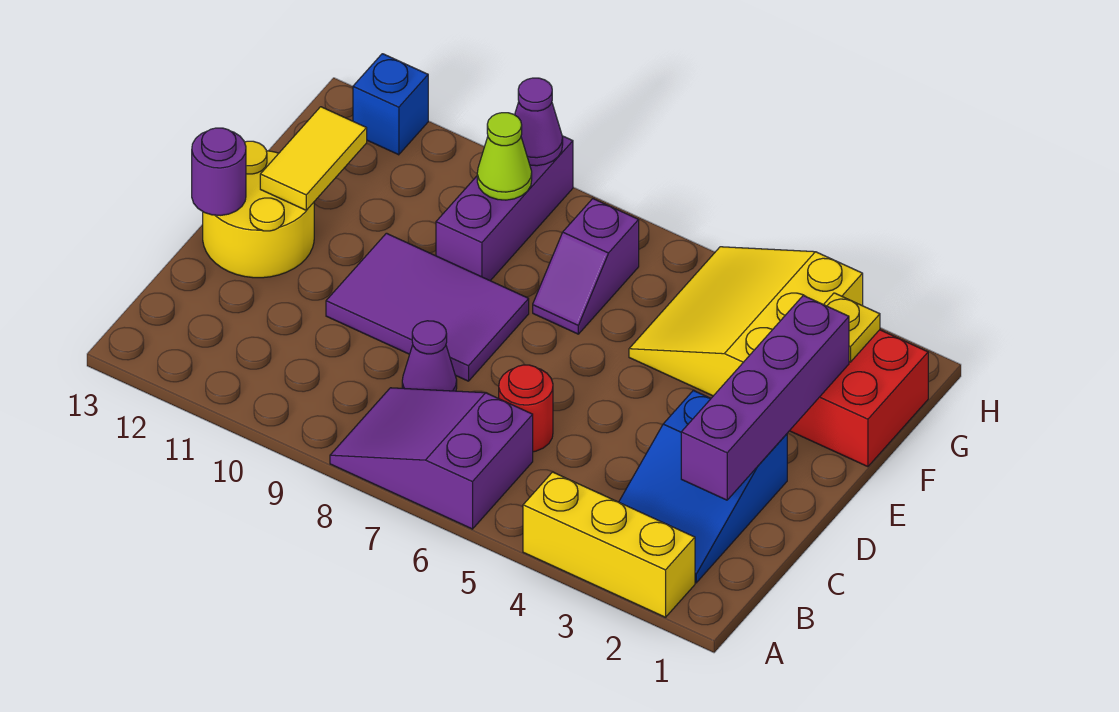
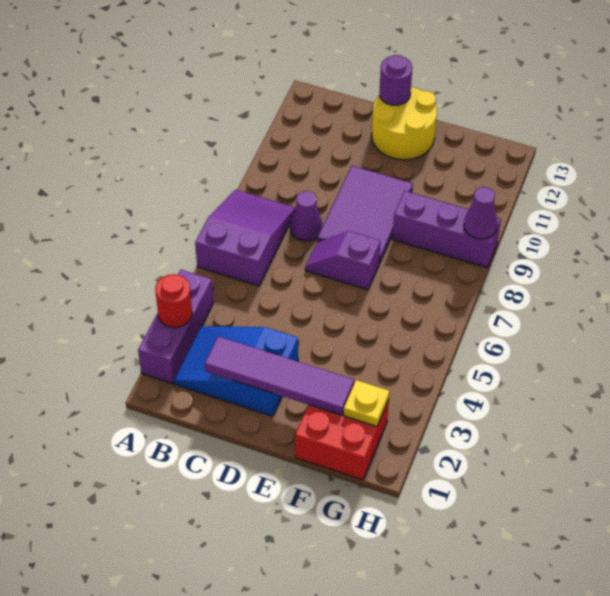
yellow 1x3 brick [523,472,695,617] -> purple 1x3 brick [138,270,213,384]
purple 1x4 brick [681,296,849,500] -> purple 1x4 tile [205,336,354,415]
red 1x1 round brick [499,365,553,452] -> red 1x1 round brick moved to [155,274,192,328]
yellow 1x2 tile [260,107,367,210] -> none
yellow 3x3 slope [629,247,863,396] -> none
purple 1x2 slope [533,199,639,334] -> purple 1x2 slope moved to [305,231,380,290]
lime 1x1 cone [477,113,532,200] -> none
blue 1x1 brick [353,54,428,155] -> none

